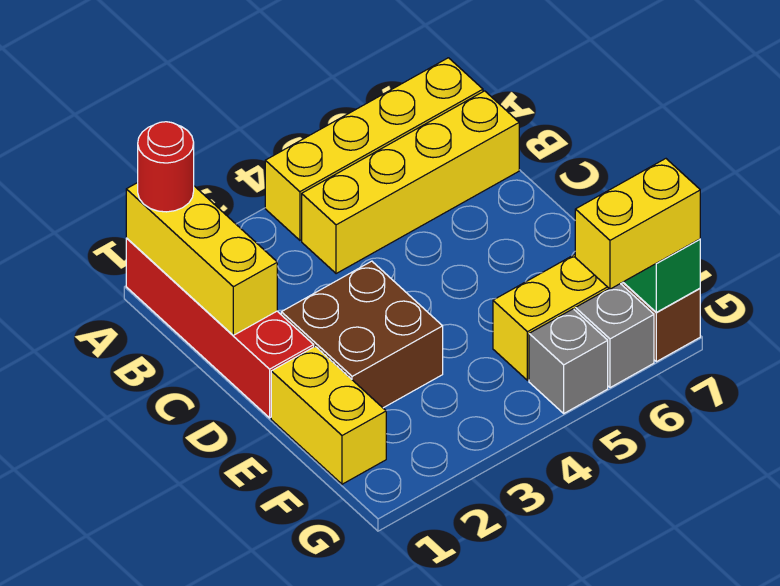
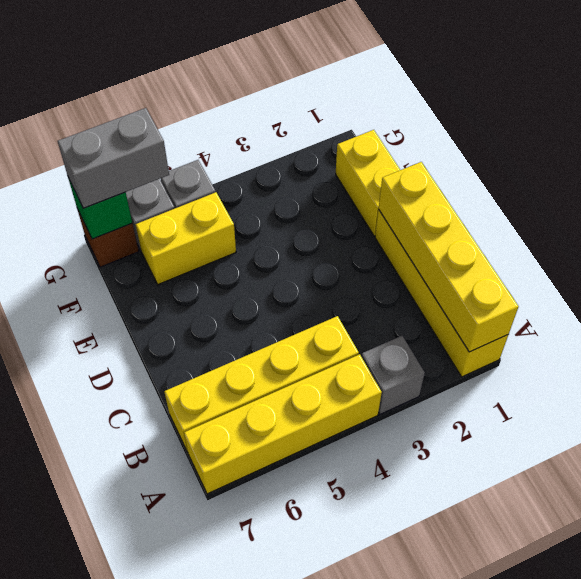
red 1x4 brick [126,238,314,418] -> yellow 1x4 brick [375,209,508,377]
yellow 1x3 brick [126,183,277,335] -> yellow 1x4 brick [379,162,518,352]
red 1x1 round brick [138,122,194,212] -> none
none -> grey 1x1 brick [361,336,425,414]
brown 2x2 brick [281,261,443,408] -> none
yellow 1x2 brick [575,159,700,289] -> grey 1x2 brick [58,108,169,208]

